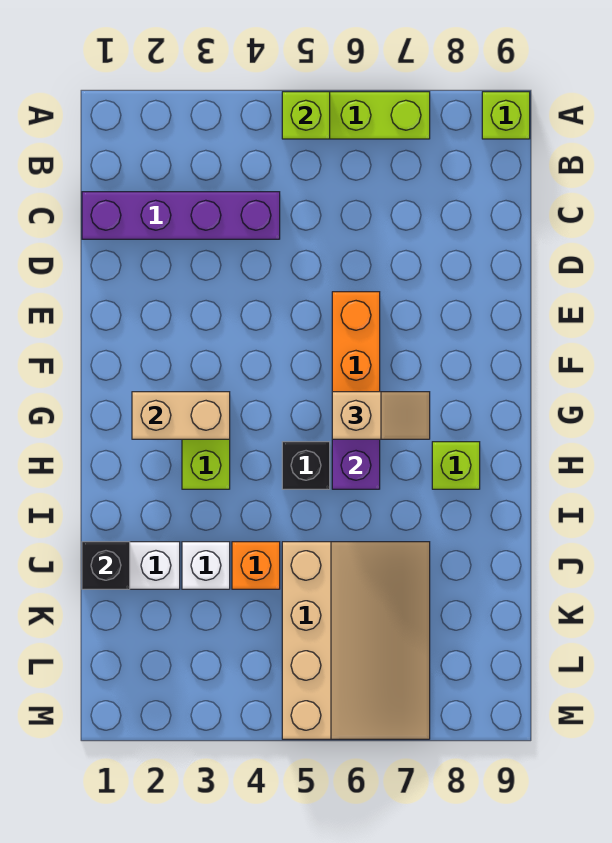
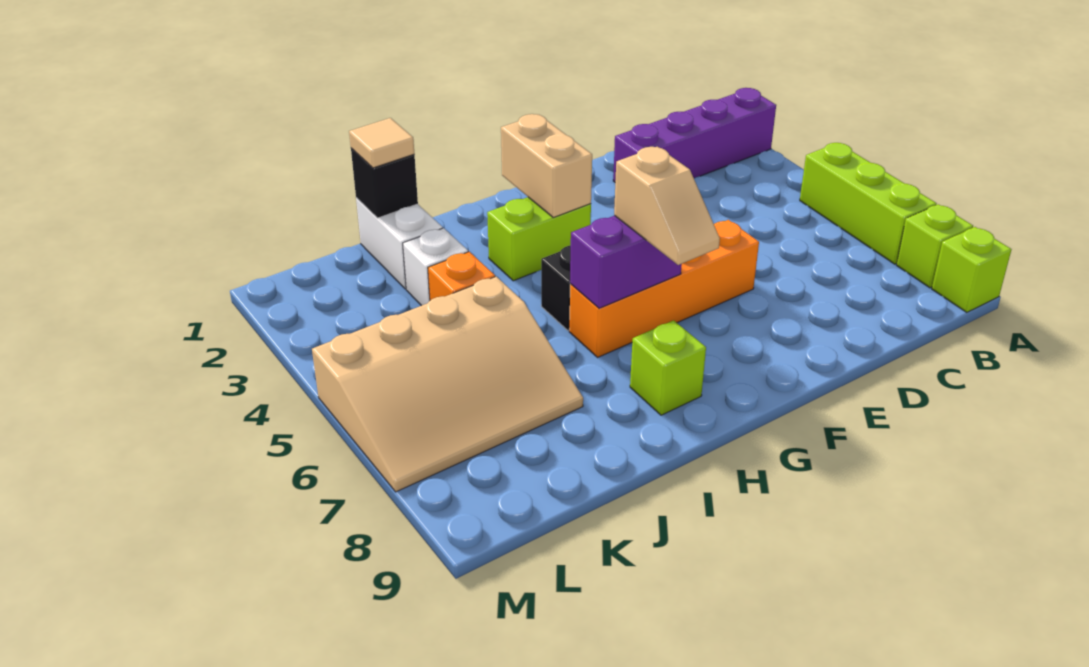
lime 1x1 brick [282,92,330,139] -> lime 1x1 brick moved to [897,204,973,288]
purple 1x4 brick [82,192,280,239] -> purple 1x4 brick turned to [613,88,776,182]
none -> tan 1x1 tile [349,118,414,168]

